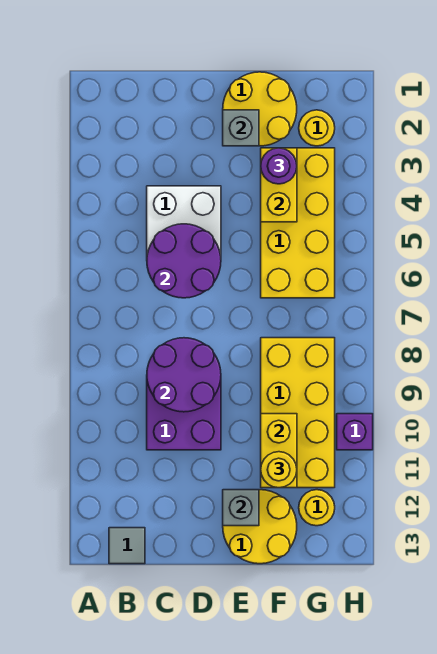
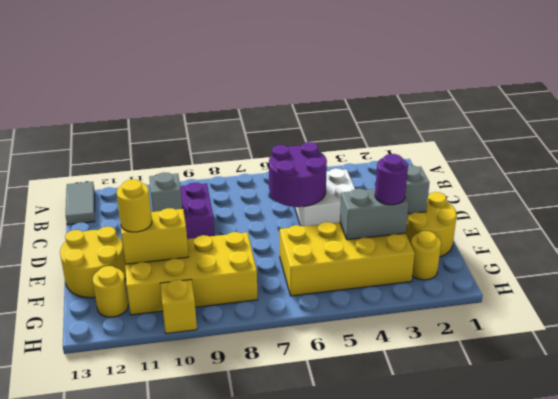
grey 1x1 tile [109,528,145,564] -> grey 1x2 tile [66,182,95,225]
purple 2x2 round brick [147,338,221,412] -> none
grey 1x1 brick [223,490,259,526] -> grey 1x1 brick moved to [149,172,182,212]
yellow 1x2 brick [261,148,297,222] -> grey 1x2 brick [340,189,409,240]
purple 1x1 brick [337,414,373,450] -> yellow 1x1 brick [160,280,197,334]

